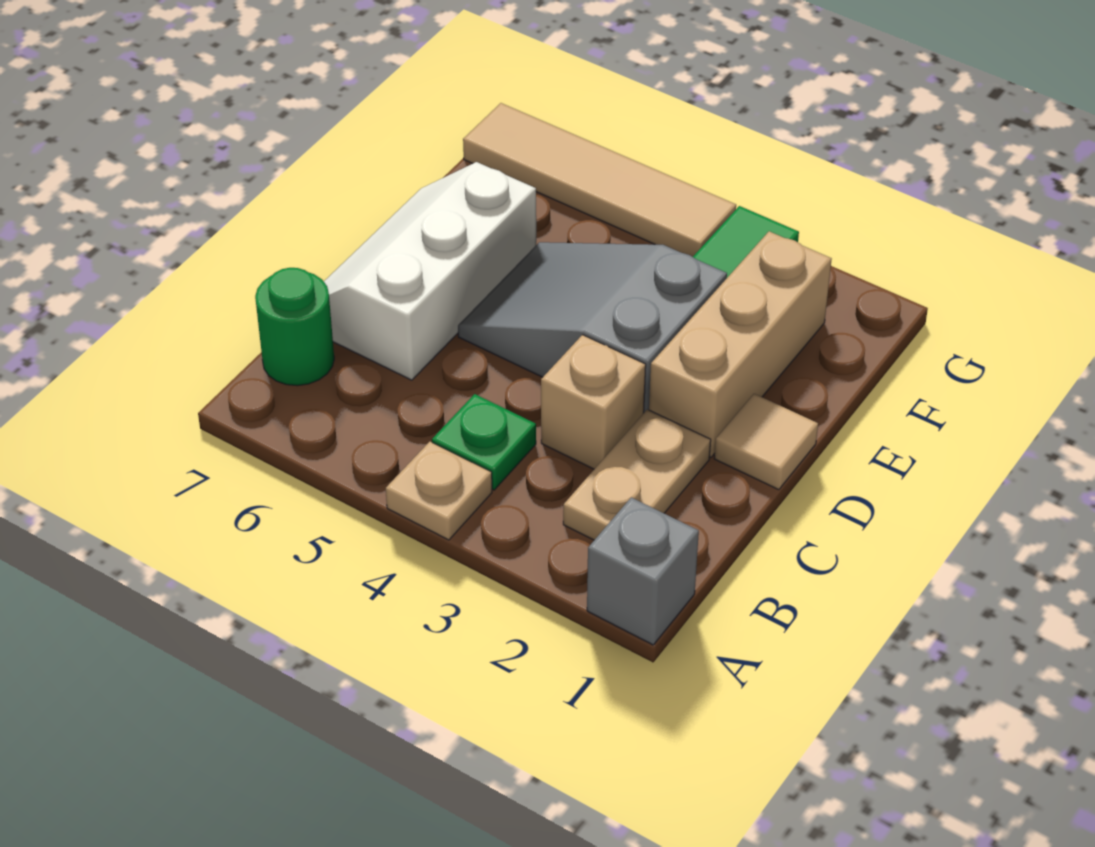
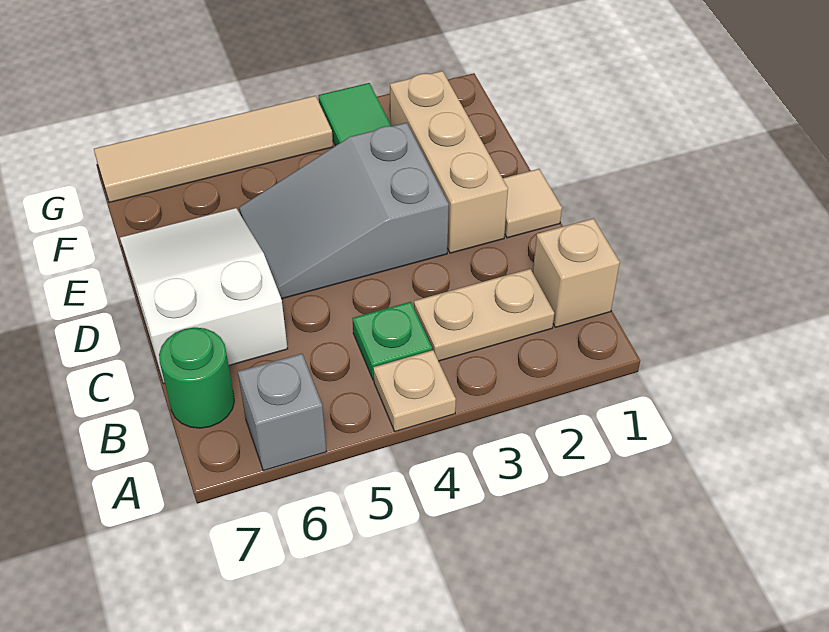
grey 1x1 brick [587,497,699,645] -> grey 1x1 brick moved to [238,354,326,471]
tan 1x2 plate [563,409,711,540] -> tan 1x2 plate turned to [414,269,554,361]
tan 1x1 brick [541,335,646,469] -> tan 1x1 brick moved to [533,218,620,327]
white 2x3 slope [324,162,536,380] -> white 2x3 slope turned to [120,208,288,384]

